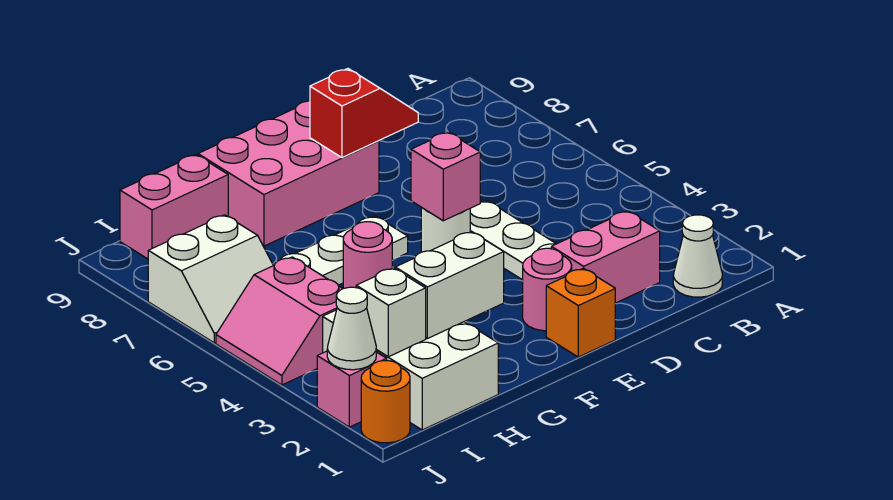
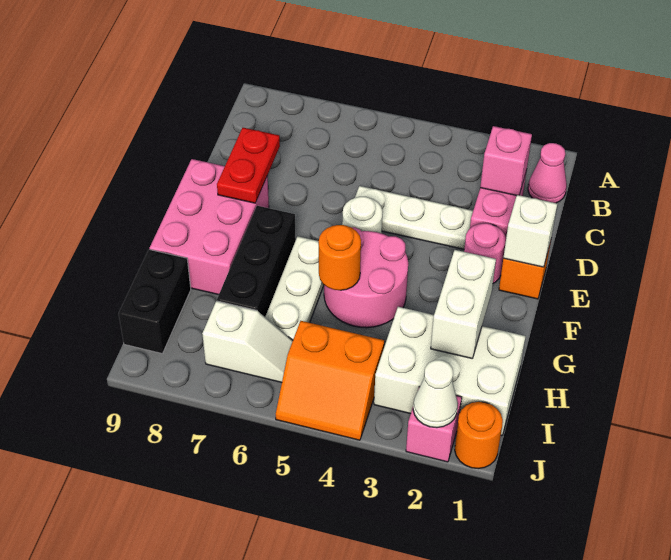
white 1x1 cone [673,215,722,297] -> pink 1x1 cone [528,143,567,203]
red 1x2 slope [310,69,418,158] -> red 1x2 plate [217,128,280,203]
pink 1x1 brick [411,132,480,221] -> pink 1x1 brick moved to [480,126,532,196]
none -> black 1x3 brick [217,206,296,317]
pink 1x1 round brick [343,222,392,288] -> pink 2x2 round brick [324,227,408,328]
none -> orange 1x1 round brick [319,225,361,290]
pink 1x2 brick [120,155,228,259] -> black 1x2 brick [119,249,191,354]
white 1x1 brick [356,268,426,357] -> white 1x1 brick moved to [504,195,557,267]
pink 2x2 slope [216,257,343,385] -> orange 2x2 slope [276,321,384,440]
white 2x2 slope [148,215,273,343] -> white 1x2 slope [202,301,293,382]

